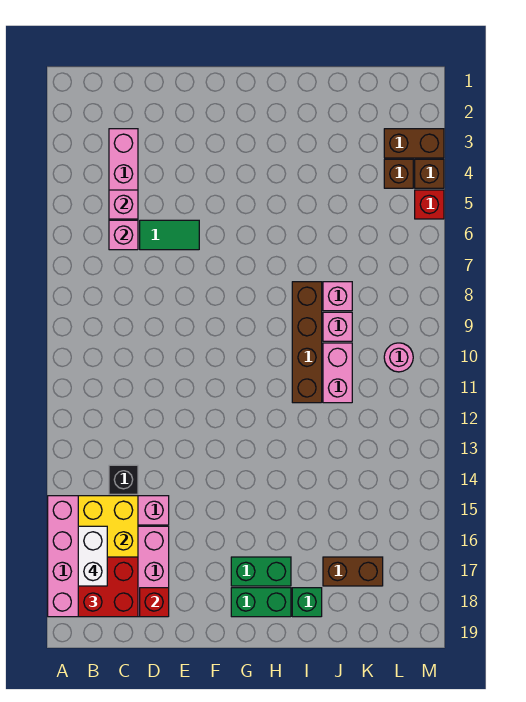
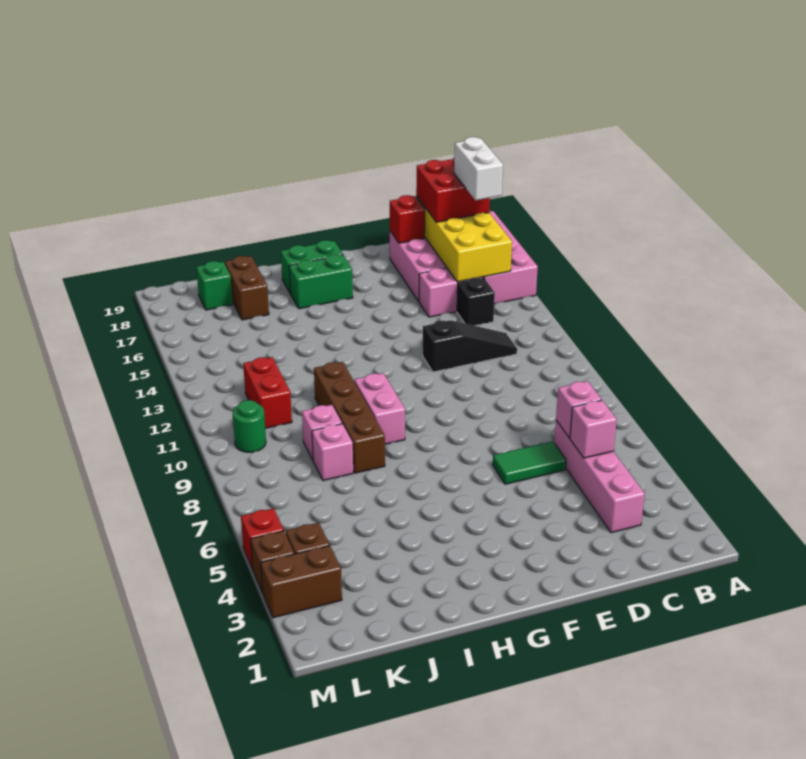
none -> black 1x3 slope [423,320,517,372]
green 1x1 brick [292,588,322,617] -> green 1x1 brick moved to [196,261,233,310]
pink 1x2 brick [323,343,352,403] -> pink 1x2 brick moved to [354,373,405,444]
brown 1x2 brick [323,557,383,586] -> brown 1x2 brick turned to [225,256,269,320]
none -> red 1x2 brick [243,357,292,428]
pink 1x1 round brick [384,343,413,372] -> green 1x1 round brick [233,400,266,452]

